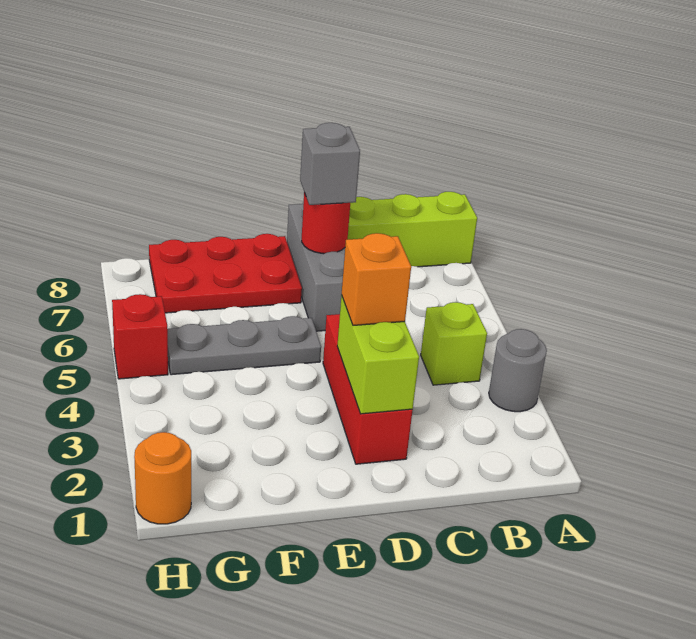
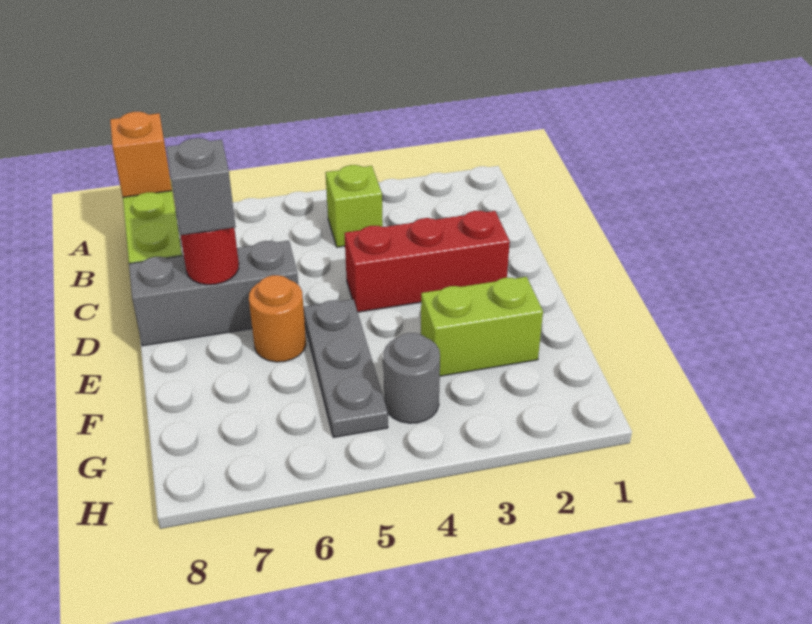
grey 1x1 round brick [489,329,547,412] -> grey 1x1 round brick moved to [384,333,440,423]
lime 1x2 brick [337,295,419,414] -> lime 1x2 brick moved to [421,277,543,376]
orange 1x1 brick [342,233,411,325] -> orange 1x1 brick moved to [110,112,172,197]
red 2x3 plate [149,234,302,313] -> none
orange 1x1 round brick [134,432,191,524] -> orange 1x1 round brick moved to [249,275,306,362]
red 1x1 brick [112,294,168,379] -> none

